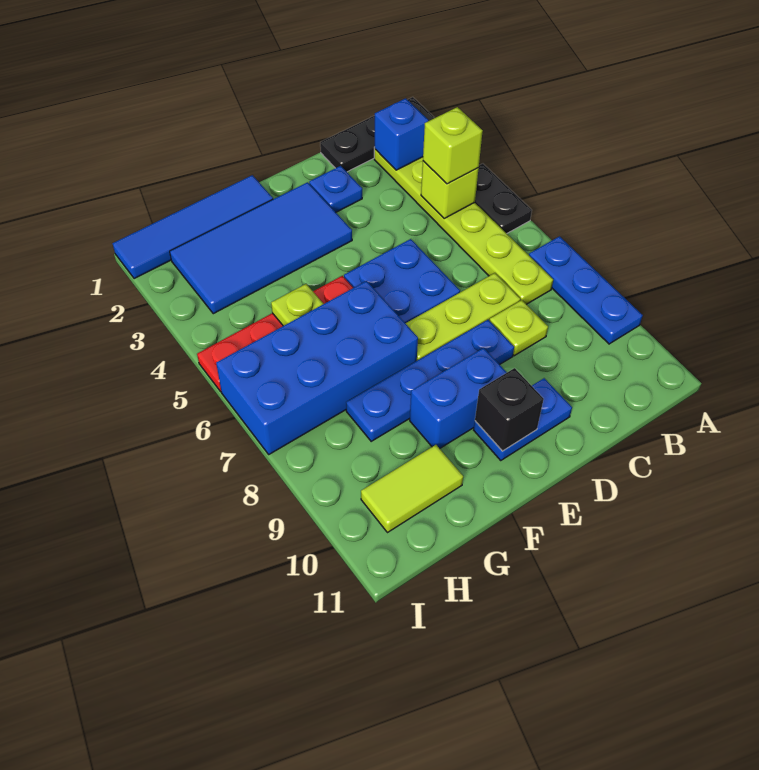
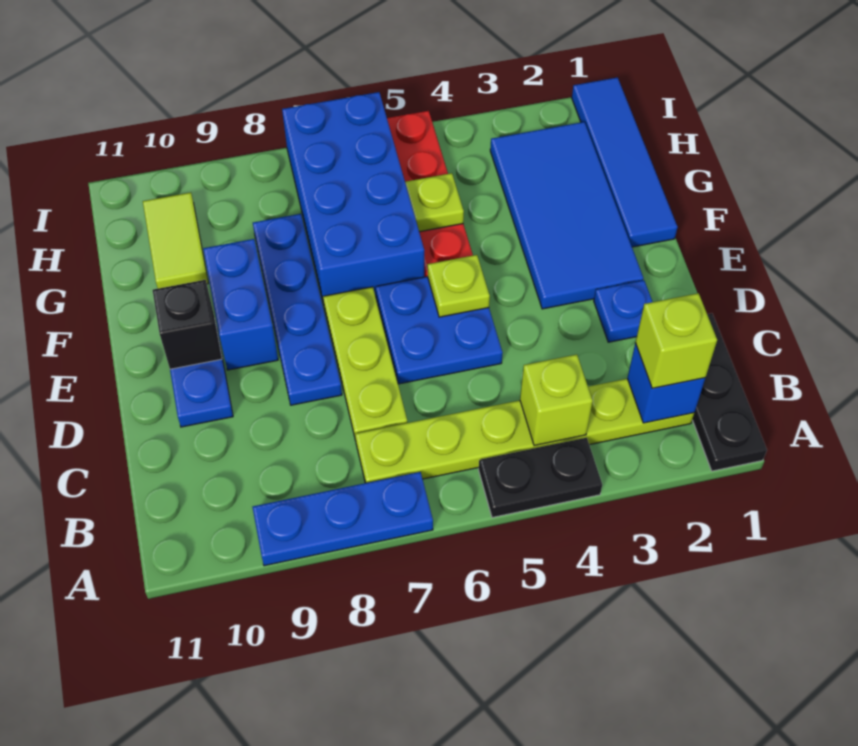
lime 1x1 brick [423,107,483,184] -> lime 1x1 brick moved to [635,293,717,388]
lime 1x1 plate [489,300,548,356] -> lime 1x1 plate moved to [427,255,490,317]

